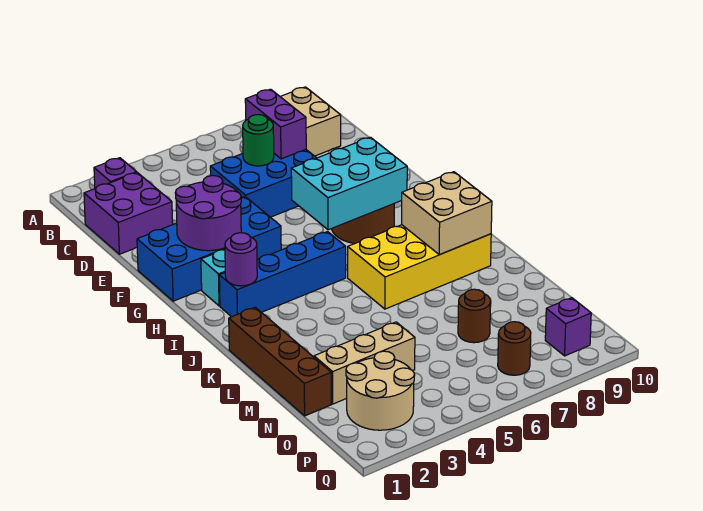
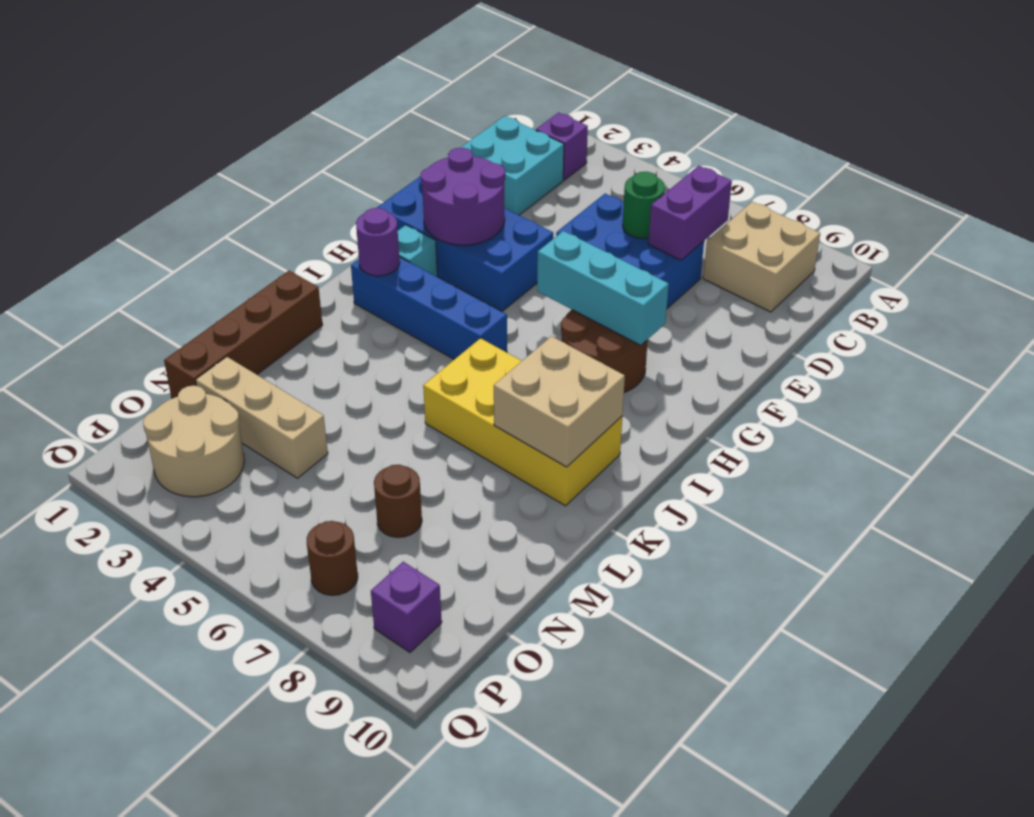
purple 2x2 brick [84,172,173,254] -> cyan 2x2 brick [461,116,564,215]
cyan 2x3 brick [291,137,407,230] -> cyan 1x3 brick [537,231,669,345]

